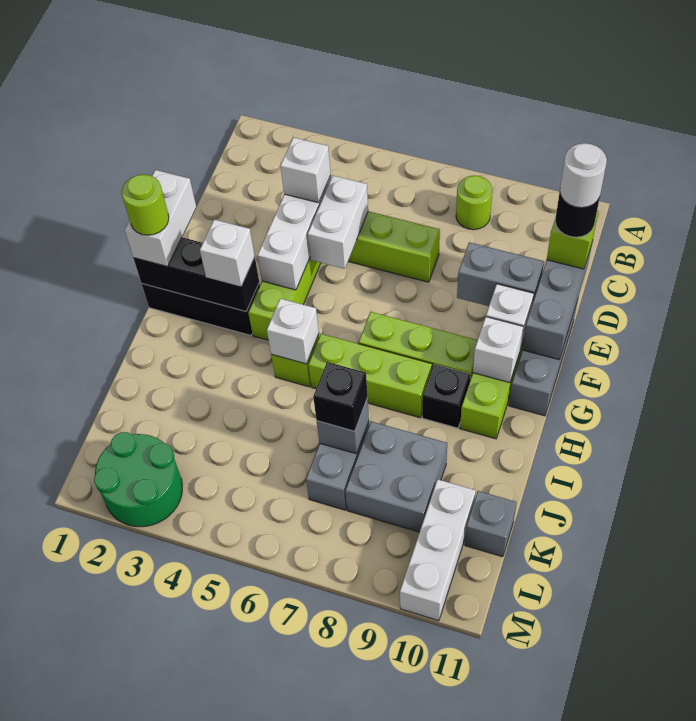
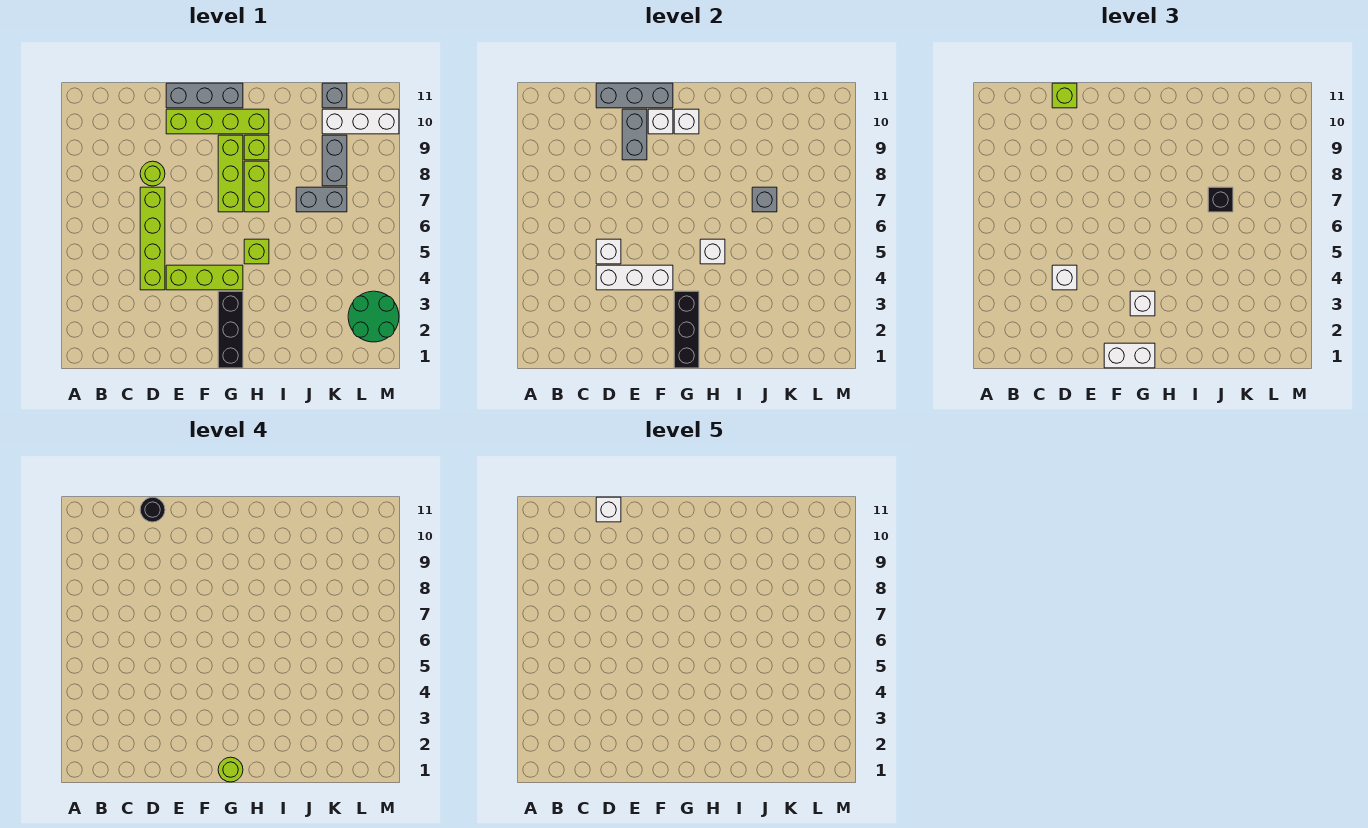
lime 1x1 round brick [456,175,492,230] -> lime 1x1 round brick moved to [140,161,165,186]
white 1x2 brick [308,176,368,269] -> white 1x1 brick [596,239,621,264]
white 1x1 round brick [560,143,607,208] -> white 1x1 brick [596,497,621,522]
lime 1x3 brick [308,334,432,418] -> lime 1x2 brick [244,161,269,212]
black 1x1 brick [422,364,470,428] -> lime 1x1 brick [244,135,269,160]
grey 2x2 brick [345,421,447,532] -> grey 1x2 brick [322,135,347,186]

